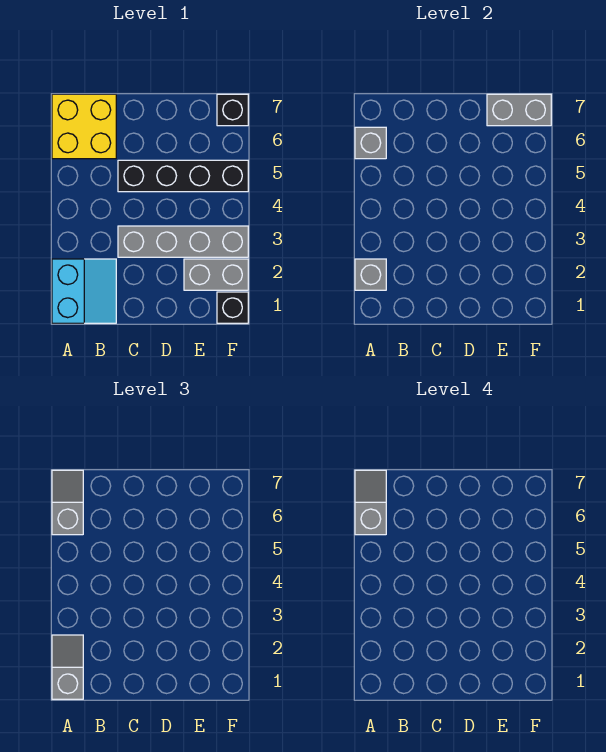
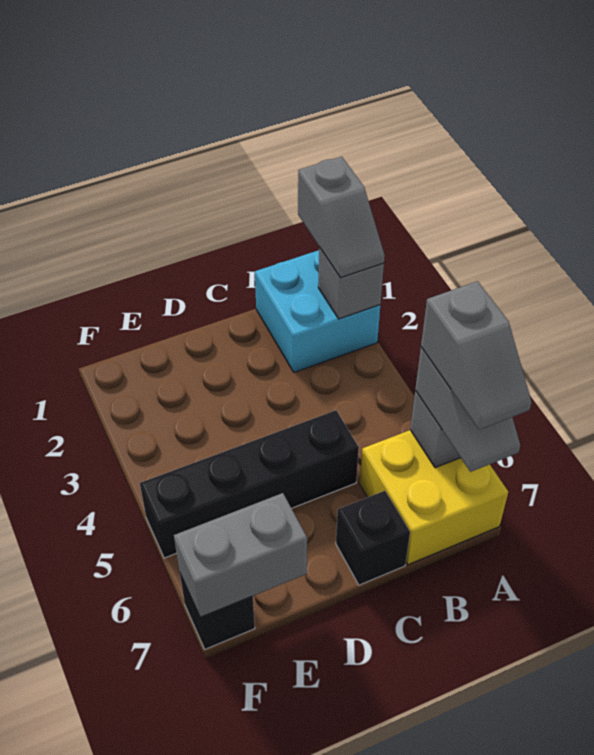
cyan 2x2 slope [52,259,116,323] -> cyan 2x2 brick [255,250,380,372]
grey 1x4 brick [118,226,248,257] -> none
grey 1x2 brick [184,259,248,290] -> none
black 1x1 brick [217,292,248,323] -> black 1x1 brick moved to [336,491,410,585]

